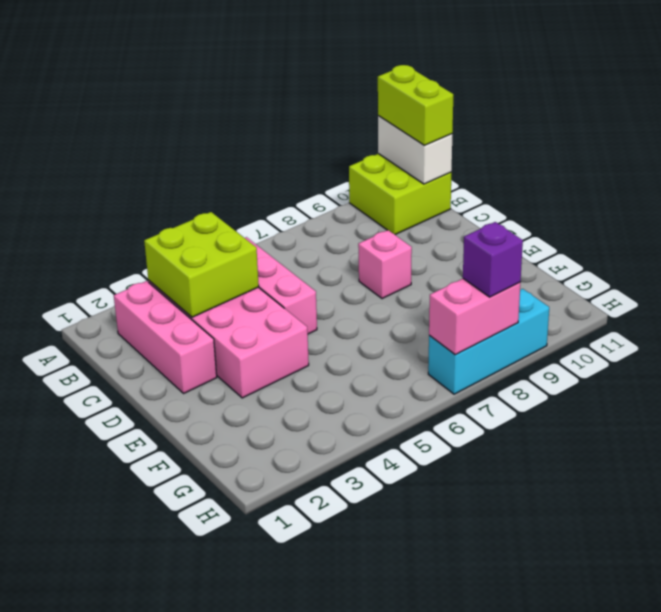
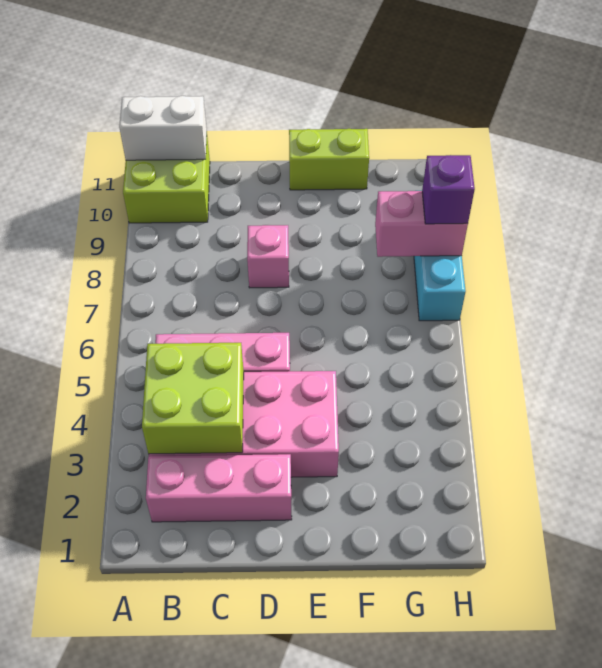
lime 1x2 brick [378,65,453,146] -> lime 1x2 brick moved to [289,129,369,190]
pink 1x2 brick [429,279,520,355] -> pink 1x2 brick turned to [375,191,468,257]

